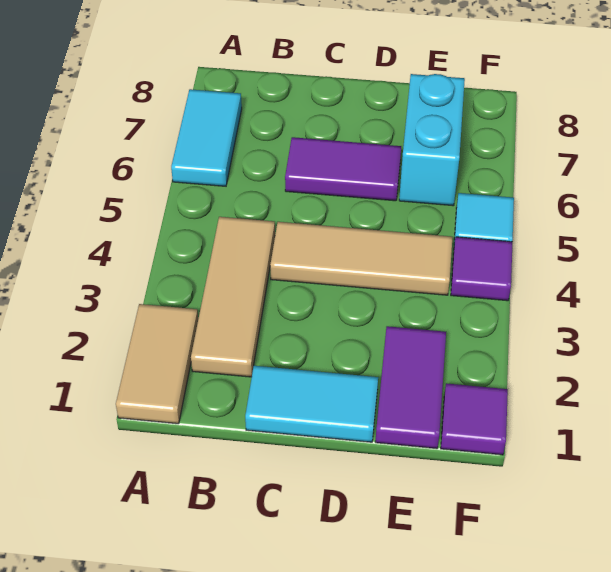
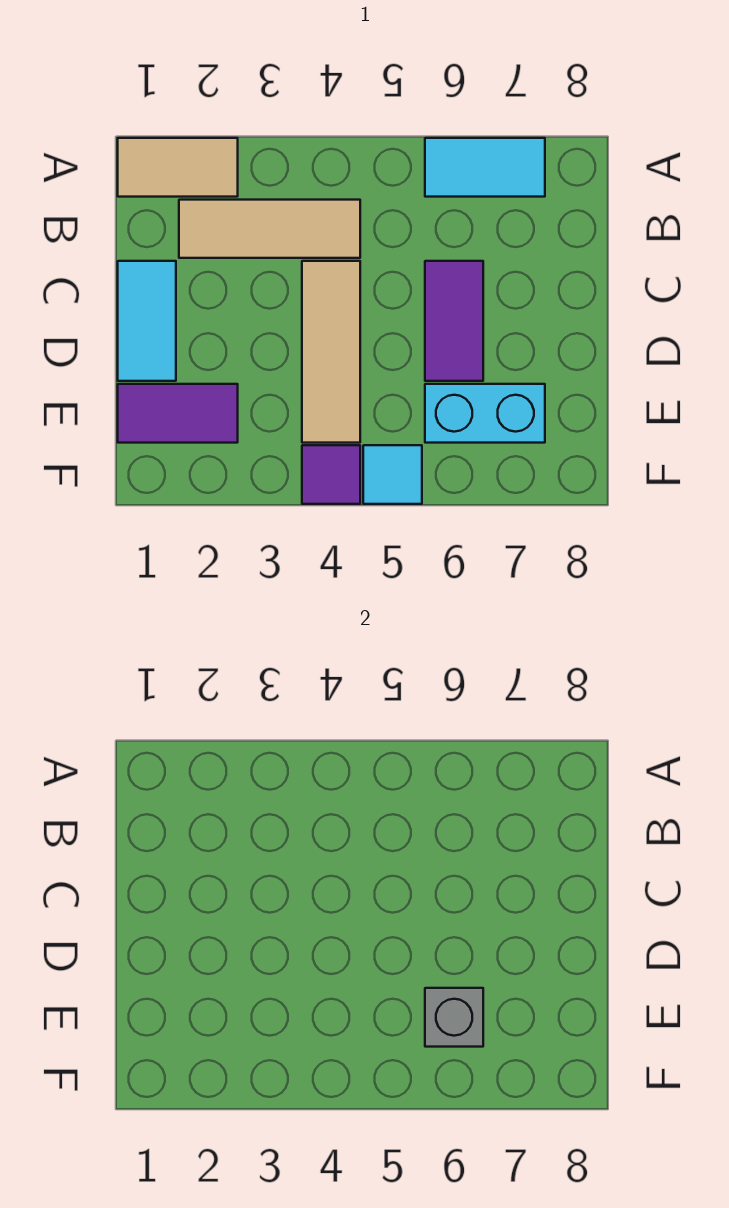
none -> grey 1x1 brick [425,988,483,1047]
purple 1x1 tile [441,383,508,455] -> none

